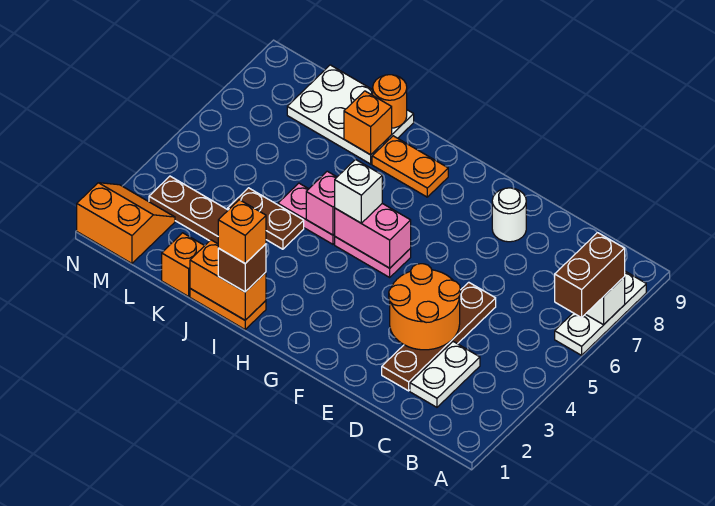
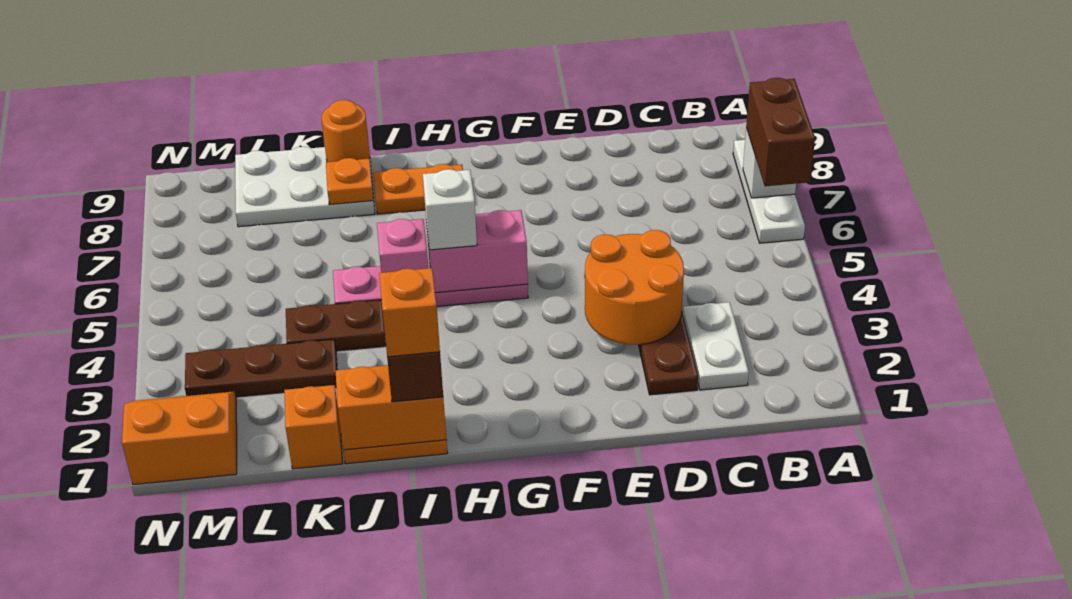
white 1x1 round brick [492,188,526,242] -> none
orange 1x1 brick [344,91,392,155] -> orange 1x1 plate [326,158,373,205]

